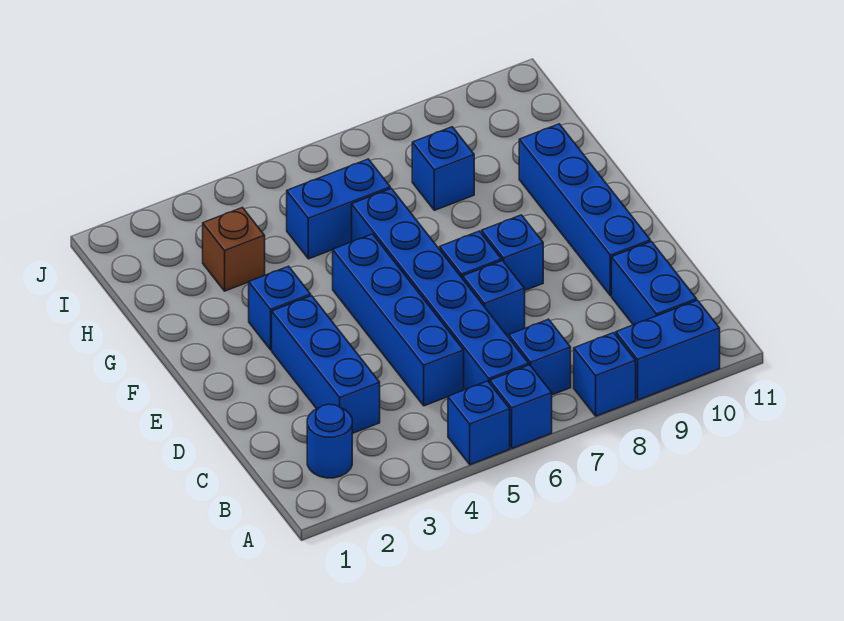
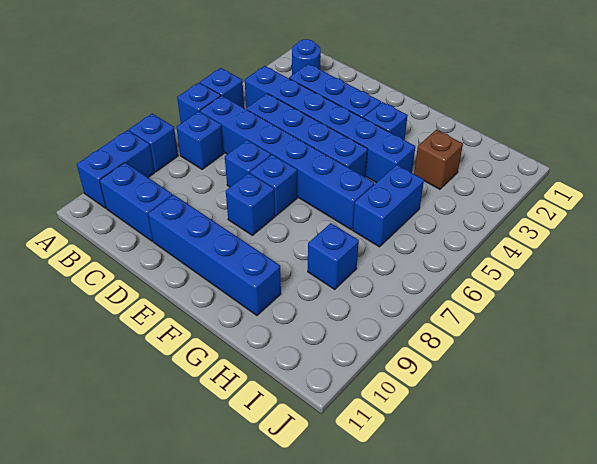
none -> blue 1x6 brick [245,66,415,183]

